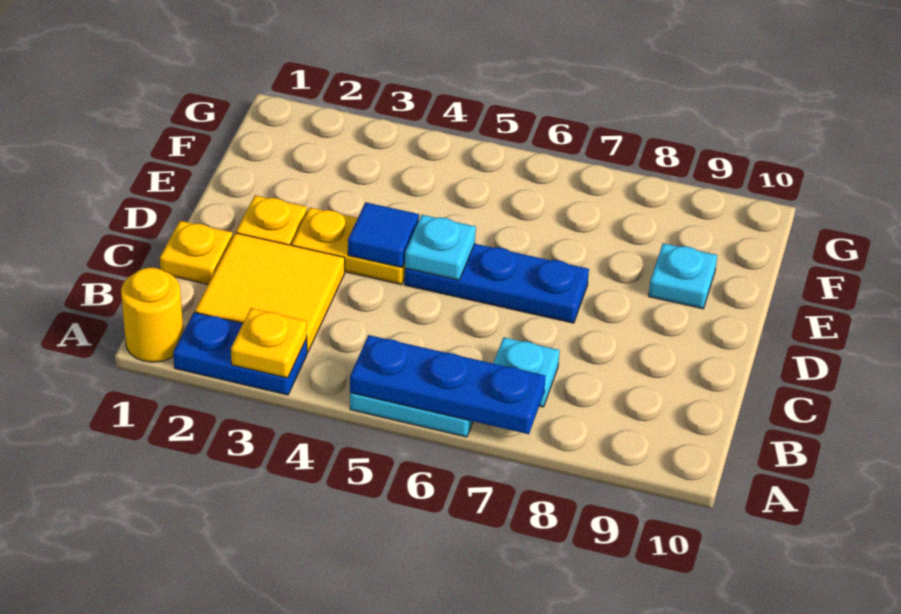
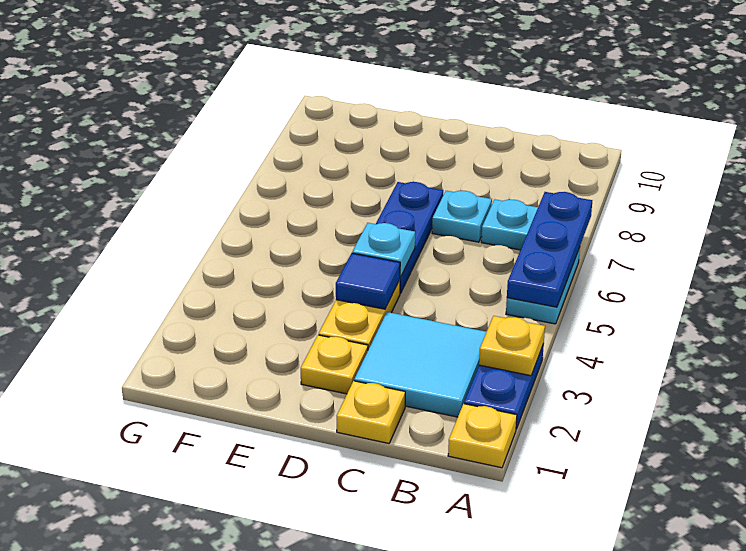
yellow 1x1 round brick [121,267,183,362] -> yellow 1x1 plate [448,404,517,468]
yellow 2x2 tile [195,233,345,353] -> cyan 2x2 tile [354,312,486,417]
cyan 1x1 plate [649,243,717,309] -> cyan 1x1 plate moved to [432,191,492,242]

